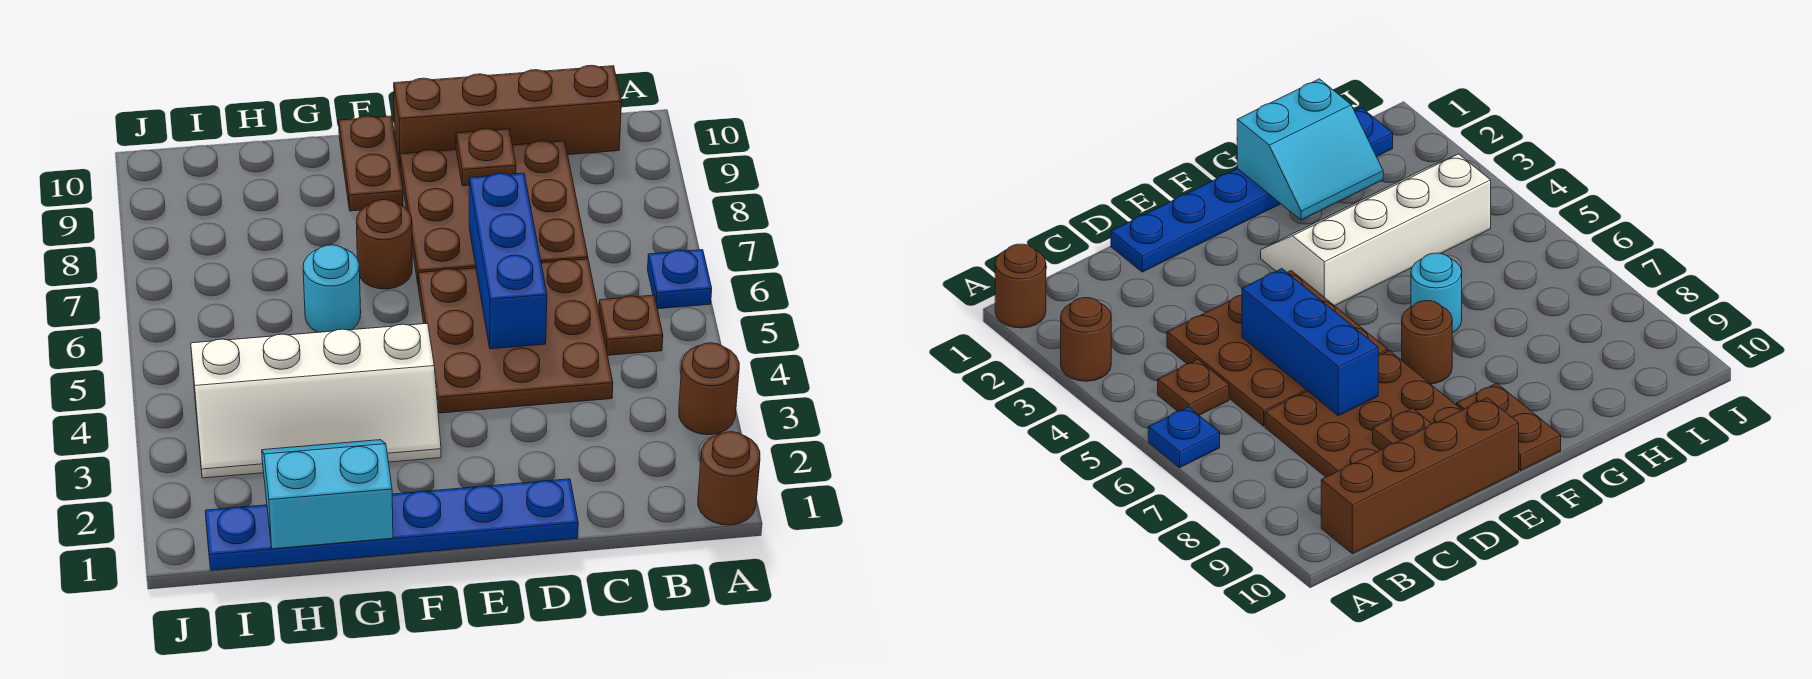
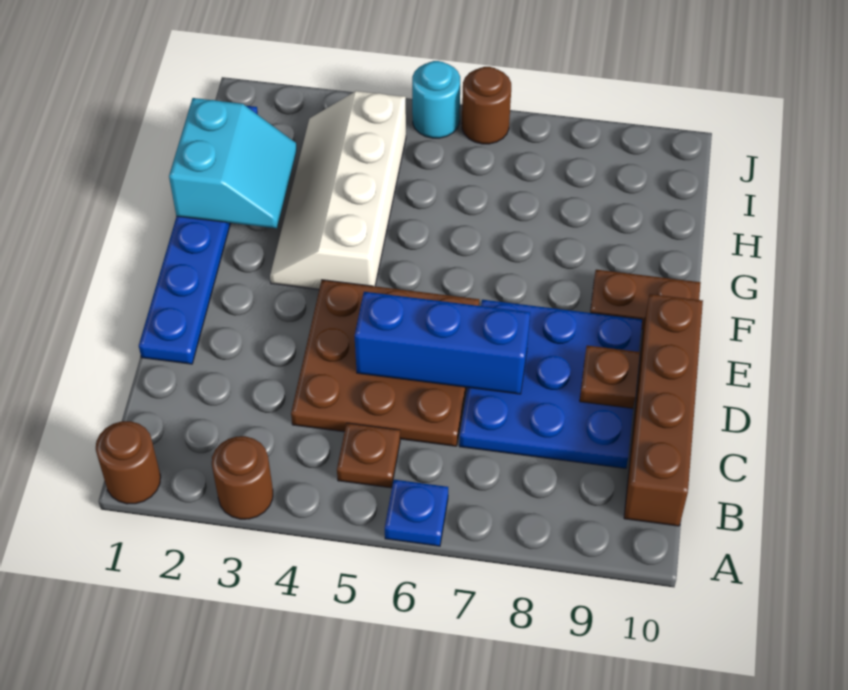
brown 3x3 plate [400,141,588,283] -> blue 3x3 plate [459,300,642,468]
brown 1x1 round brick [356,200,412,289] -> brown 1x1 round brick moved to [462,67,511,144]
cyan 1x1 round brick [303,245,361,332] -> cyan 1x1 round brick moved to [412,61,460,138]

